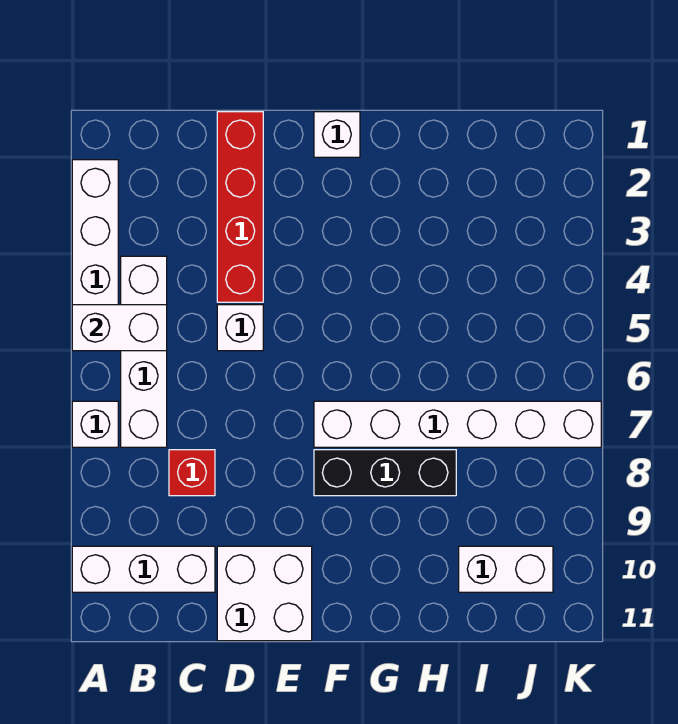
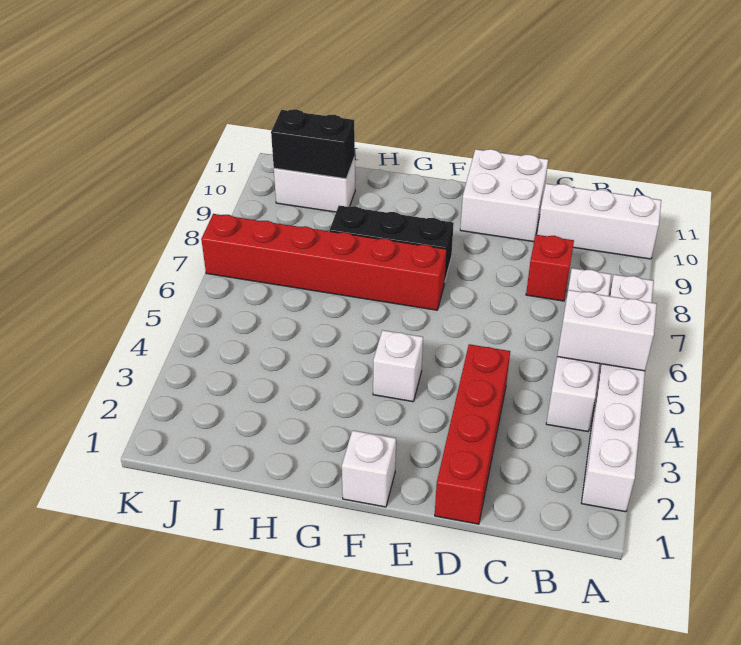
white 1x1 brick [217,305,263,351] -> white 1x1 brick moved to [373,330,423,402]
white 1x6 brick [314,401,601,447] -> red 1x6 brick [201,214,447,310]
none -> black 1x2 brick [271,109,355,179]

